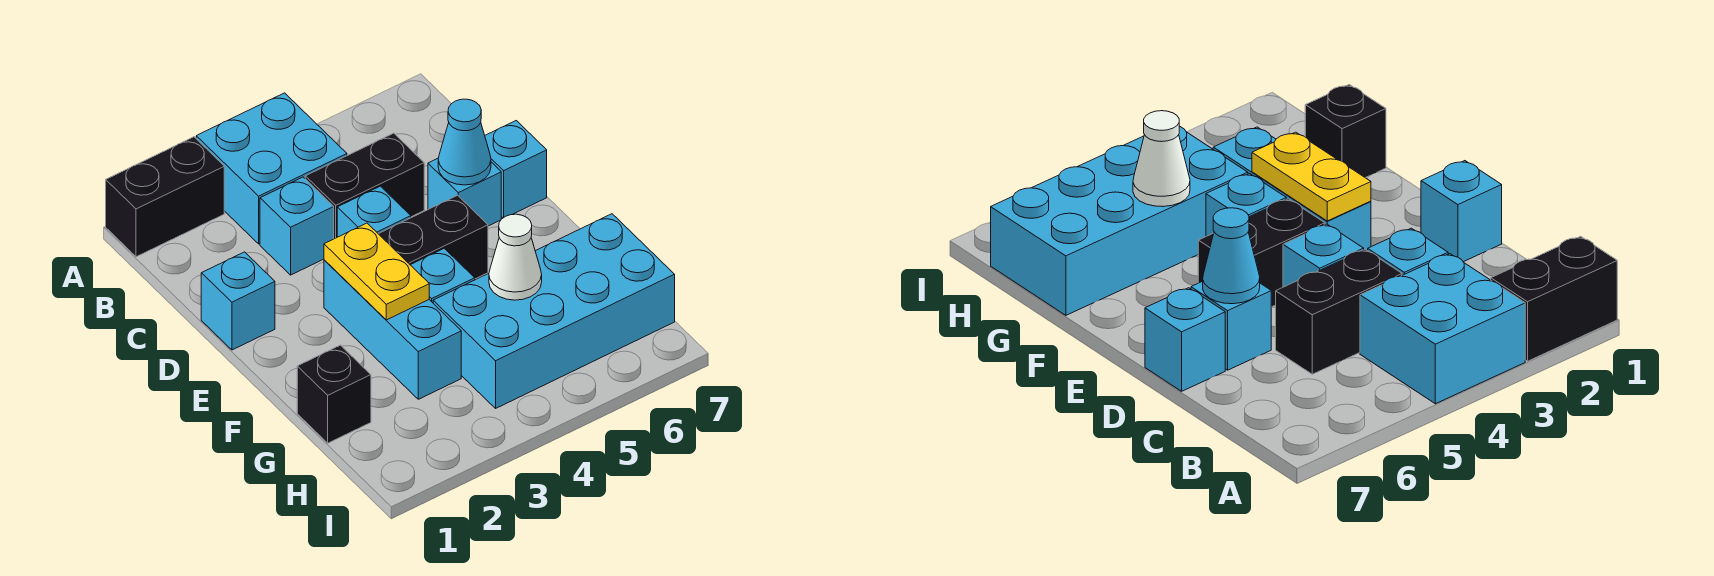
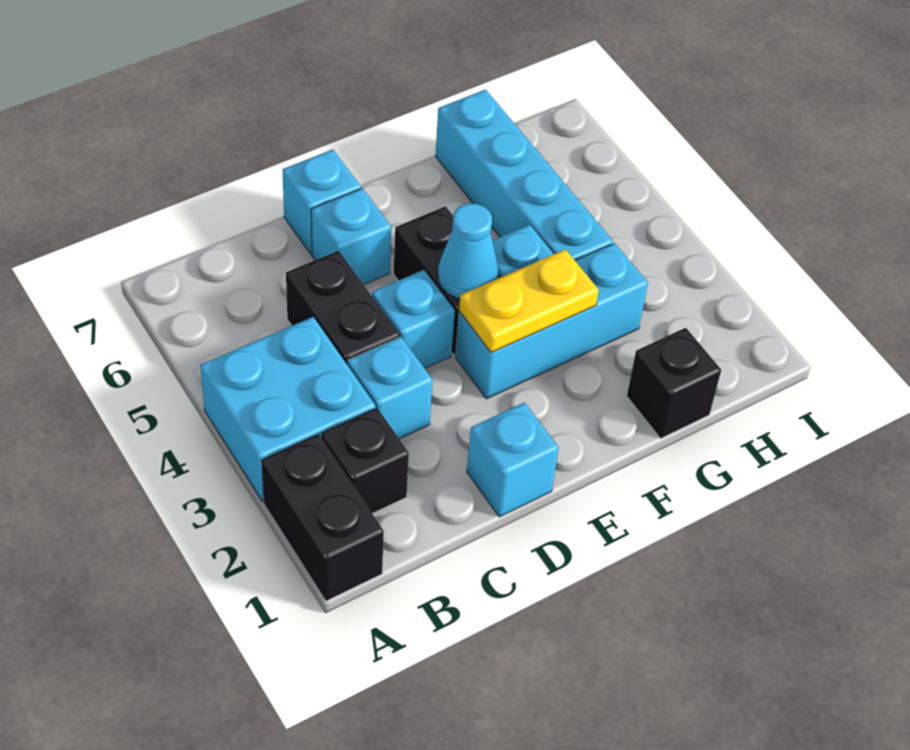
none -> black 1x1 brick [321,408,409,513]
cyan 1x1 cone [438,99,491,185] -> cyan 1x1 cone moved to [438,203,498,299]
cyan 2x4 brick [433,214,675,408] -> cyan 1x4 brick [435,90,613,260]
white 1x1 cone [489,214,542,300] -> none

